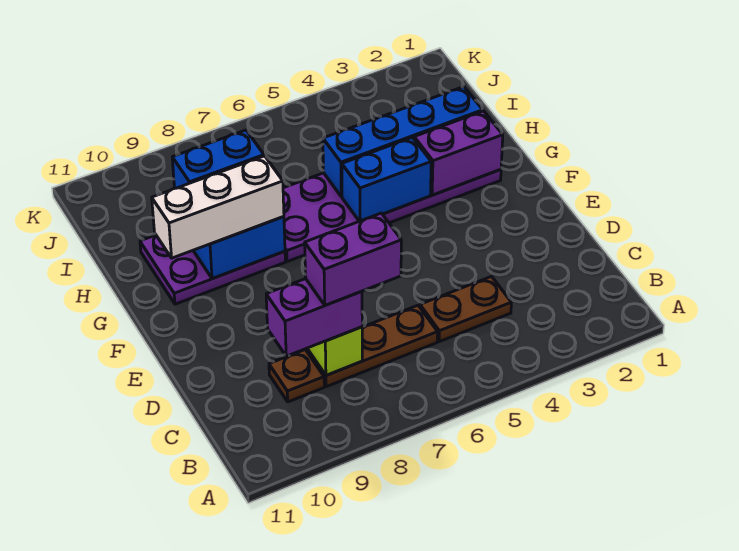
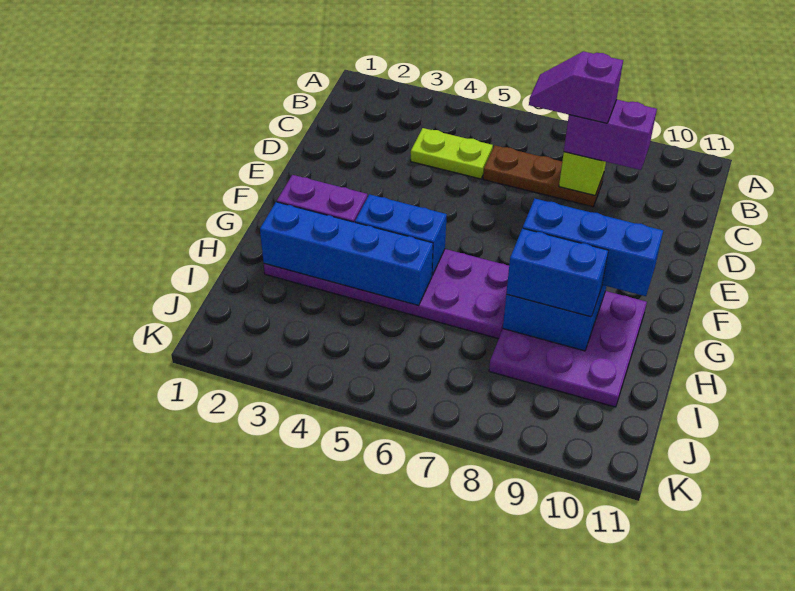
brown 1x2 plate [420,277,511,342] -> lime 1x2 plate [411,128,493,179]
purple 1x2 brick [305,213,401,305] -> purple 1x2 slope [529,51,623,123]
brown 1x1 plate [269,350,324,402] -> none
purple 2x3 plate [140,235,285,304] -> purple 3x3 plate [489,291,647,407]
white 1x3 brick [152,156,284,258] -> blue 1x3 brick [523,199,663,296]

